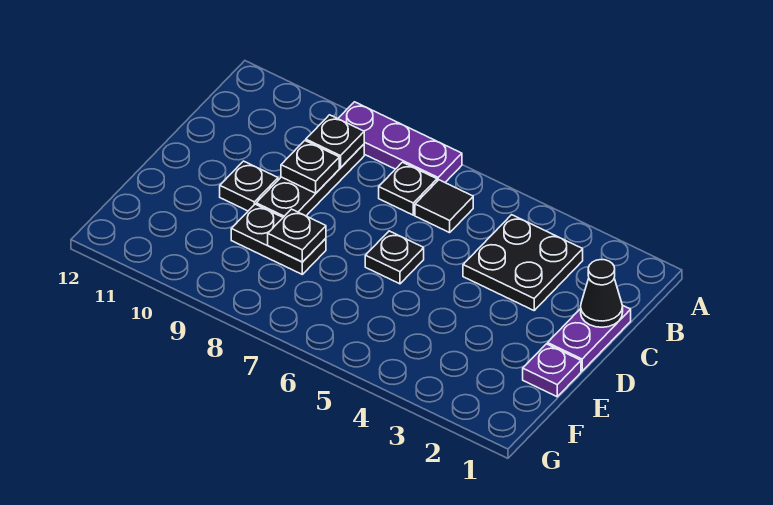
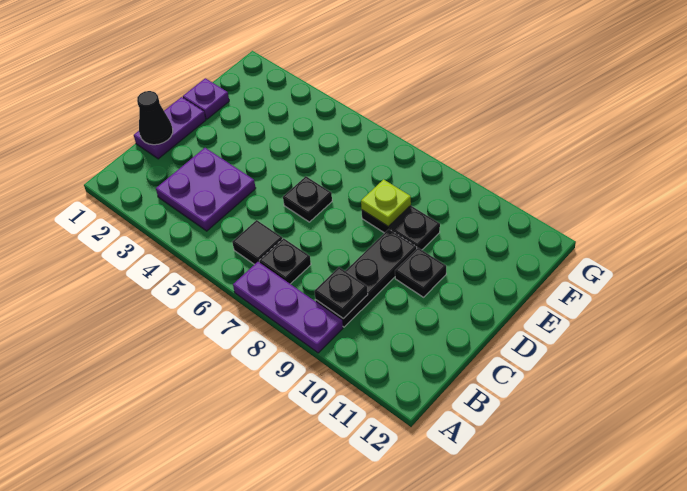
black 2x2 plate [463,215,583,310] -> purple 2x2 plate [156,148,256,231]
black 1x1 plate [281,141,339,193] -> none
black 1x1 plate [268,209,326,262] -> lime 1x1 plate [361,179,411,226]

